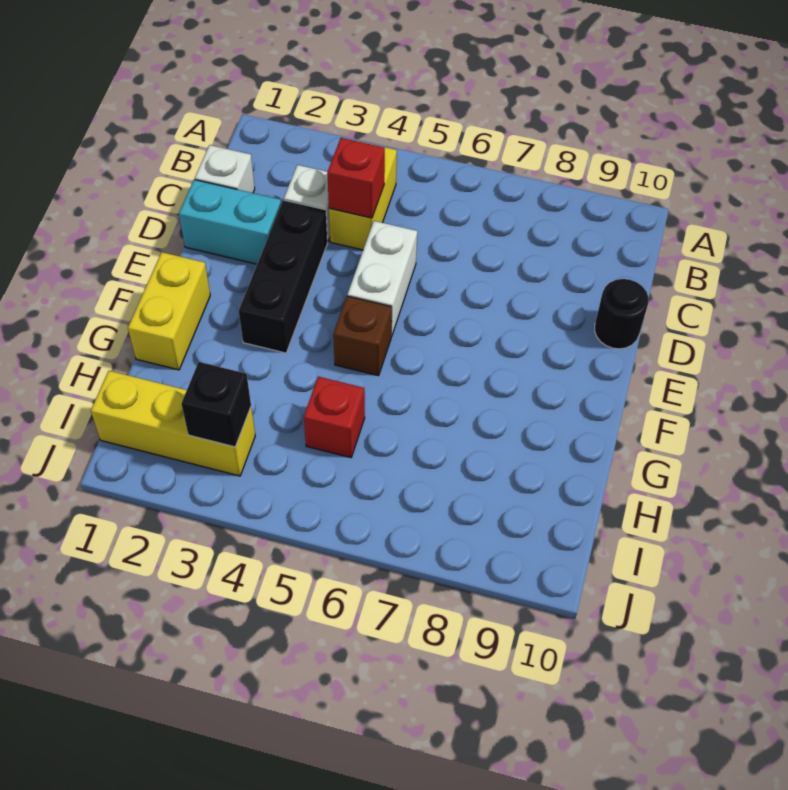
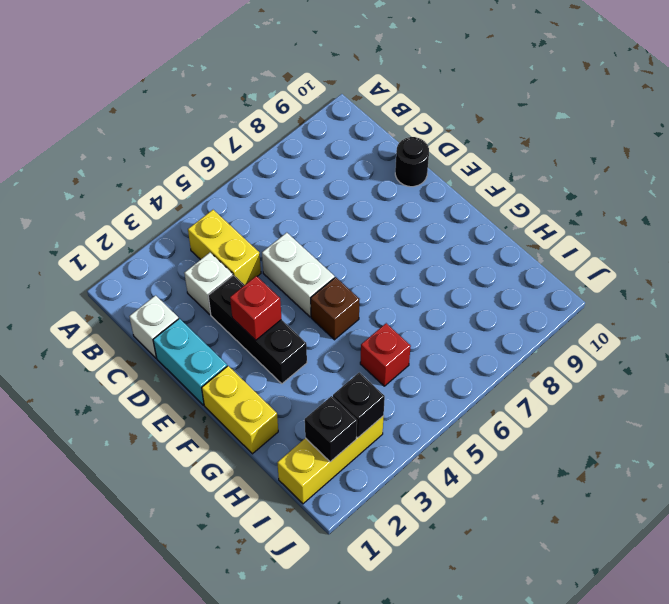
red 1x1 brick [327,138,385,218] -> red 1x1 brick moved to [230,276,281,340]
cyan 1x2 brick [179,180,281,264] -> cyan 1x2 brick turned to [153,319,227,405]
none -> black 1x1 brick [305,396,357,462]

